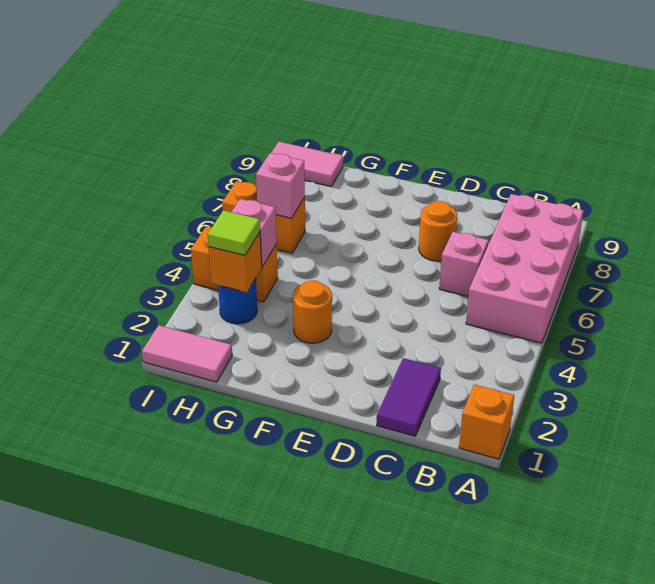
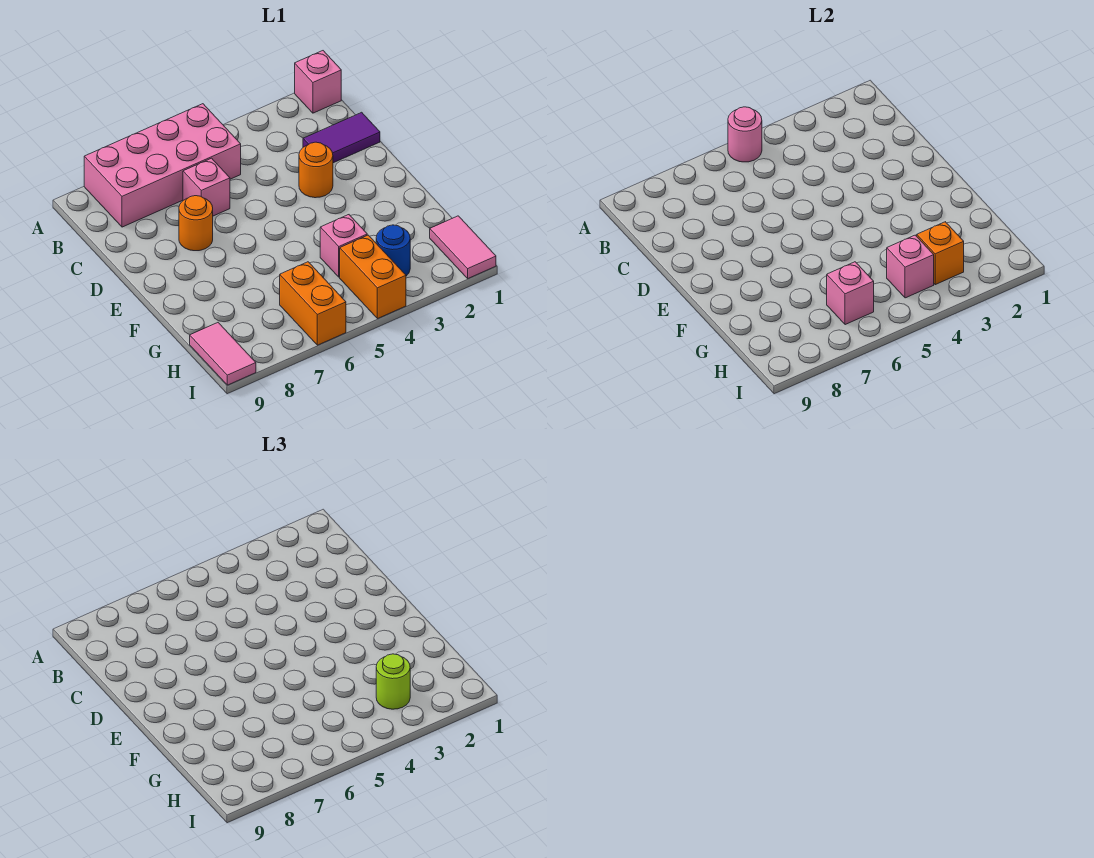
orange 1x1 brick [459,384,514,459] -> pink 1x1 brick [295,51,341,113]
none -> pink 1x1 round brick [728,107,762,162]
orange 1x1 round brick [293,281,332,343] -> orange 1x1 round brick moved to [299,142,333,198]
none -> pink 1x1 brick [320,215,367,277]
lime 1x1 tile [208,210,260,255] -> lime 1x1 round brick [376,654,410,709]

